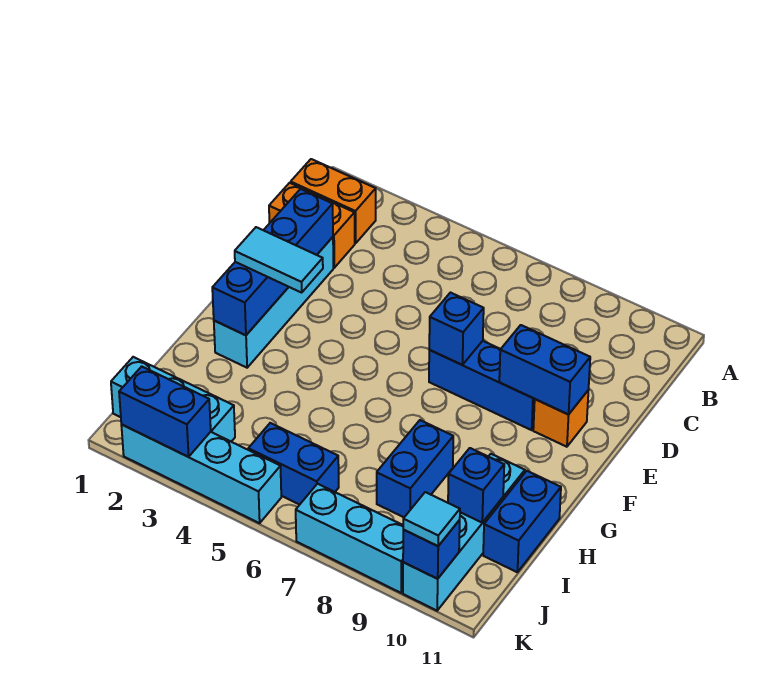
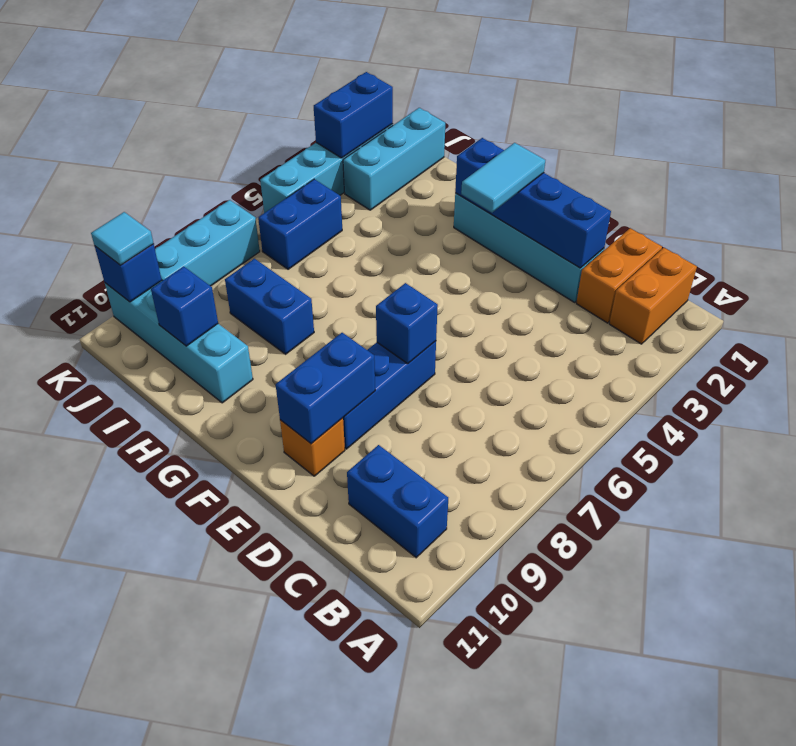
blue 1x2 brick [483,471,561,572] -> blue 1x2 brick moved to [347,445,448,558]

